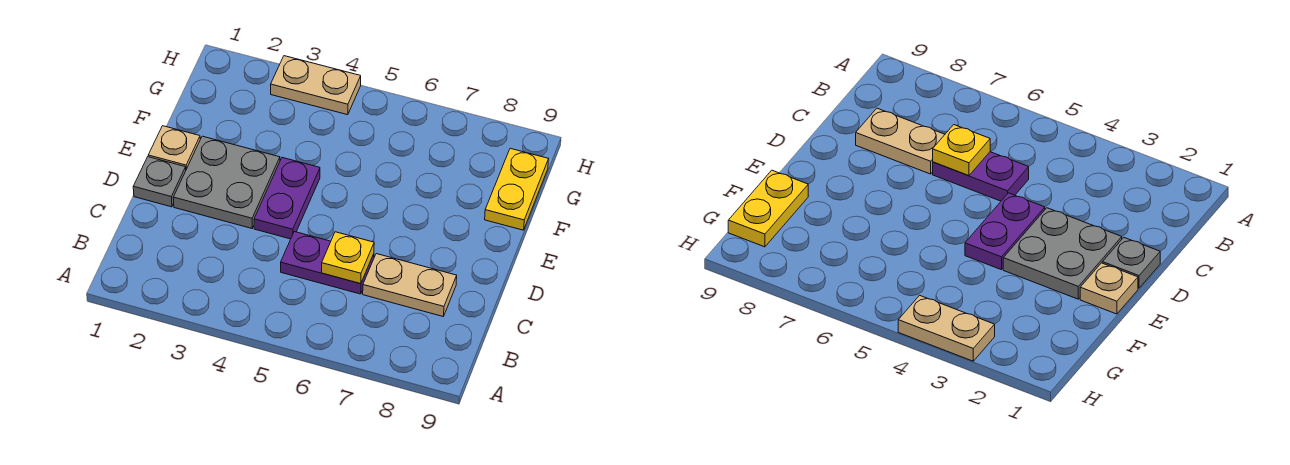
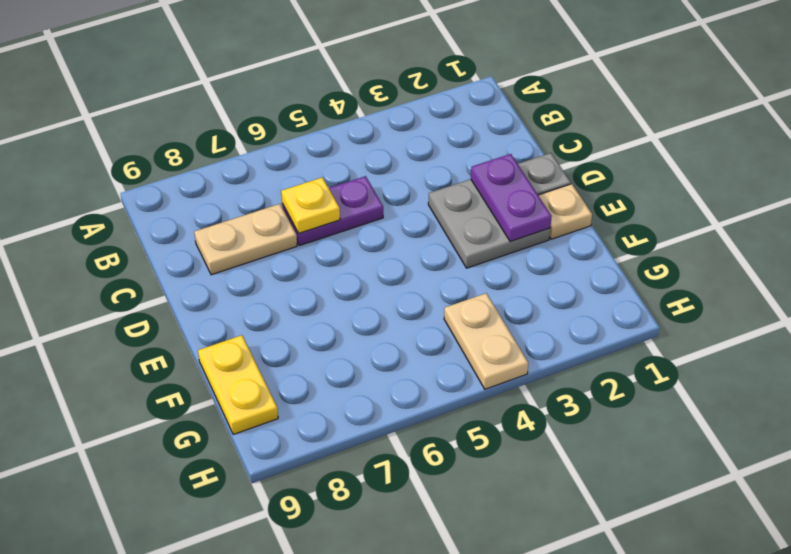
purple 1x2 plate [254,158,320,239] -> purple 1x2 plate moved to [471,154,552,241]
tan 1x2 plate [271,56,361,115] -> tan 1x2 plate turned to [444,293,528,389]

